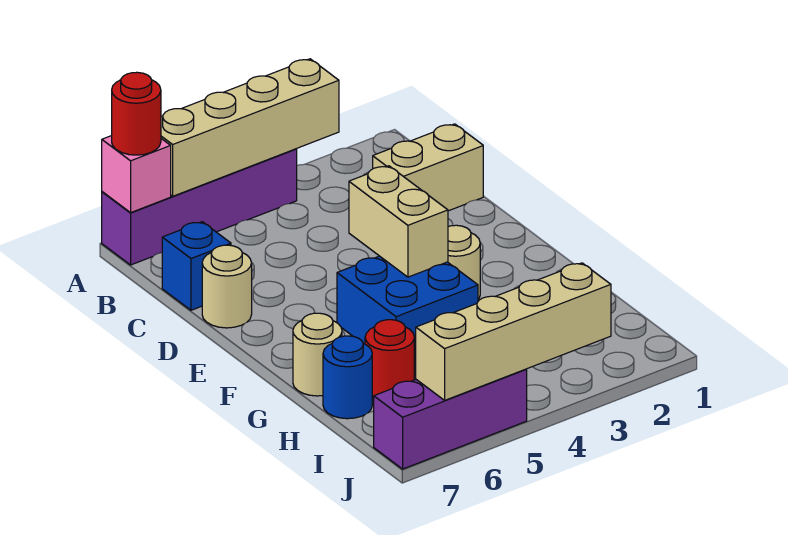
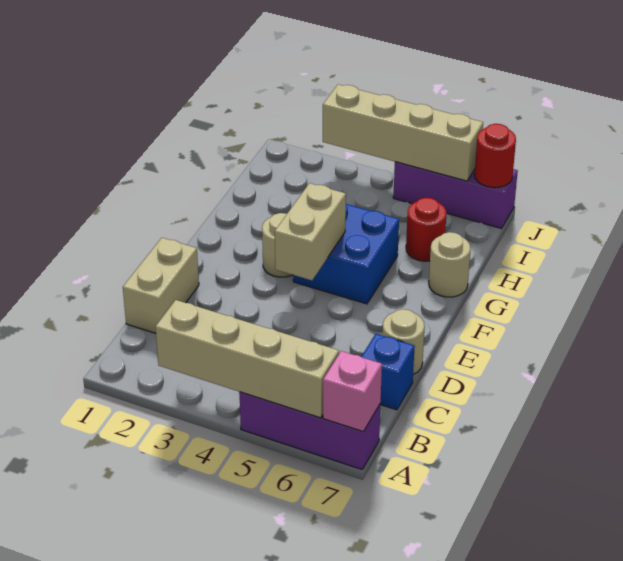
purple 1x4 brick [102,149,297,265] -> purple 1x3 brick [239,392,381,469]
red 1x1 round brick [112,72,161,155] -> red 1x1 round brick moved to [474,124,516,188]
tan 1x2 brick [373,124,483,211] -> tan 1x2 brick turned to [123,238,199,333]
blue 1x1 round brick [323,336,372,419] -> none

